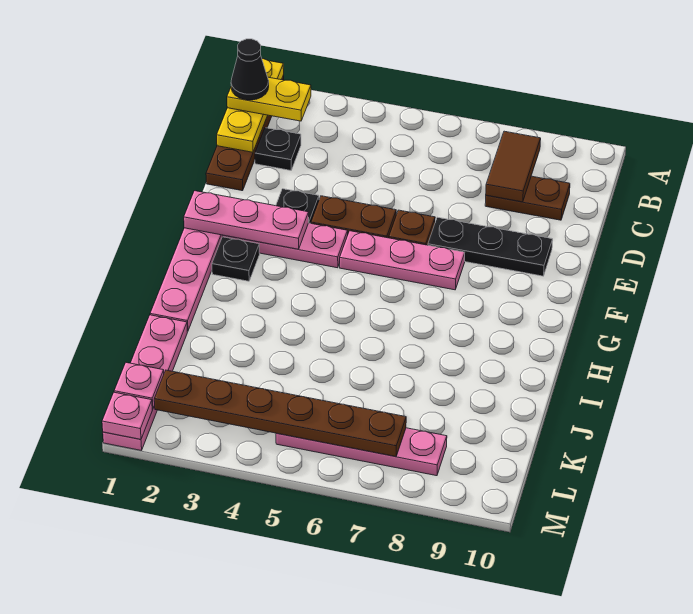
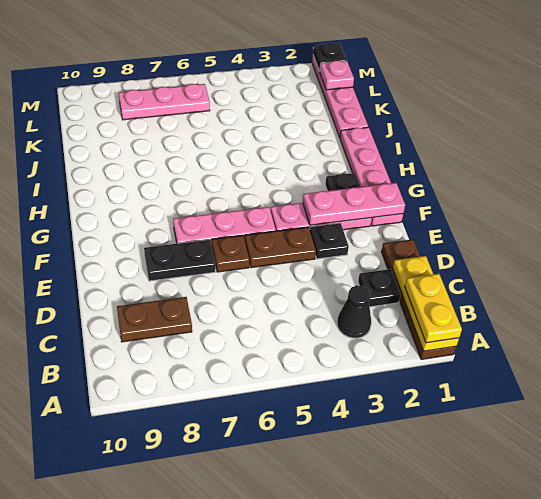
yellow 1x2 plate [227,77,311,121] -> yellow 1x2 plate turned to [405,274,462,343]
black 1x1 cone [231,39,269,100] -> black 1x1 cone moved to [337,285,371,338]
brown 1x2 tile [486,131,541,202] -> none
black 1x3 plate [428,217,553,276] -> black 1x2 plate [144,239,215,281]
brown 1x6 plate [154,370,406,457] -> none
pink 1x4 plate [276,428,447,476] -> pink 1x3 plate [119,84,210,120]
pink 1x1 plate [102,392,152,439] -> black 1x1 plate [313,43,347,71]

